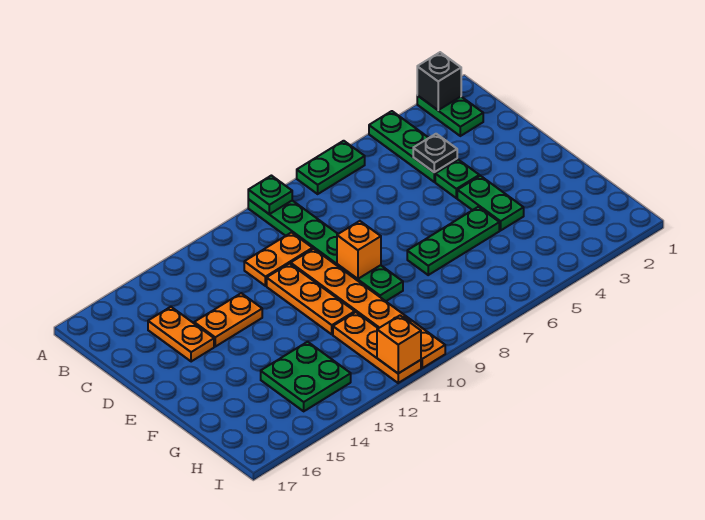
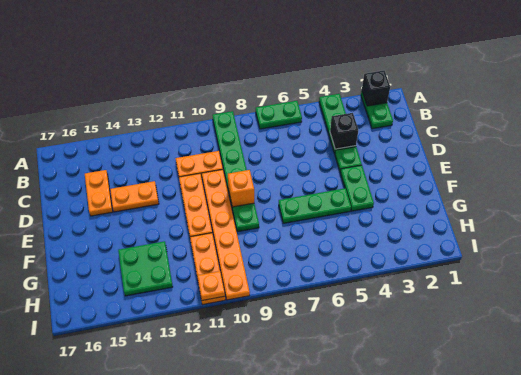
green 1x1 plate [248,176,292,214] -> none
black 1x1 plate [413,134,457,172] -> black 1x1 brick [330,113,358,149]
orange 1x1 brick [377,316,421,373] -> orange 1x1 plate [197,271,225,301]

